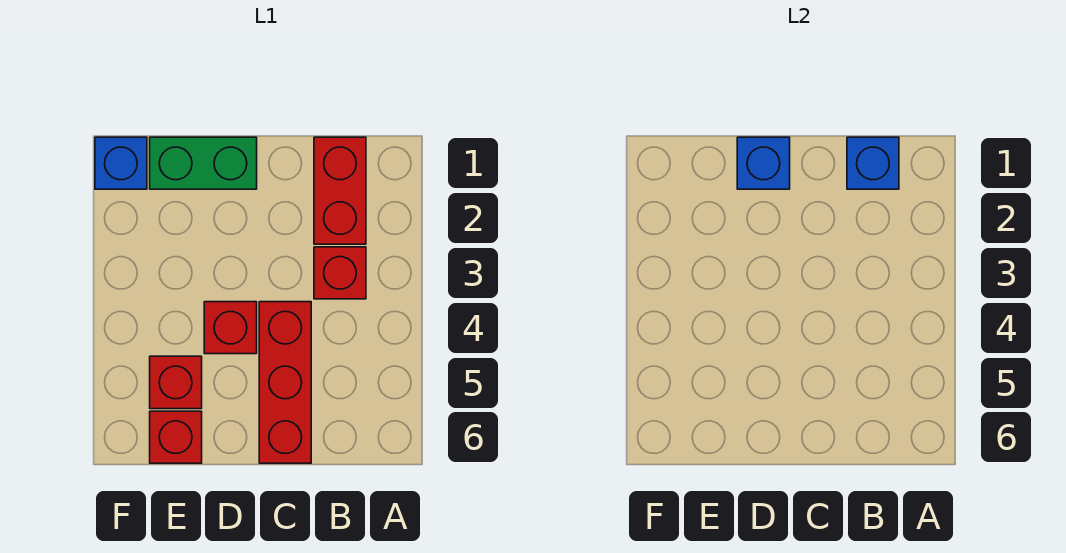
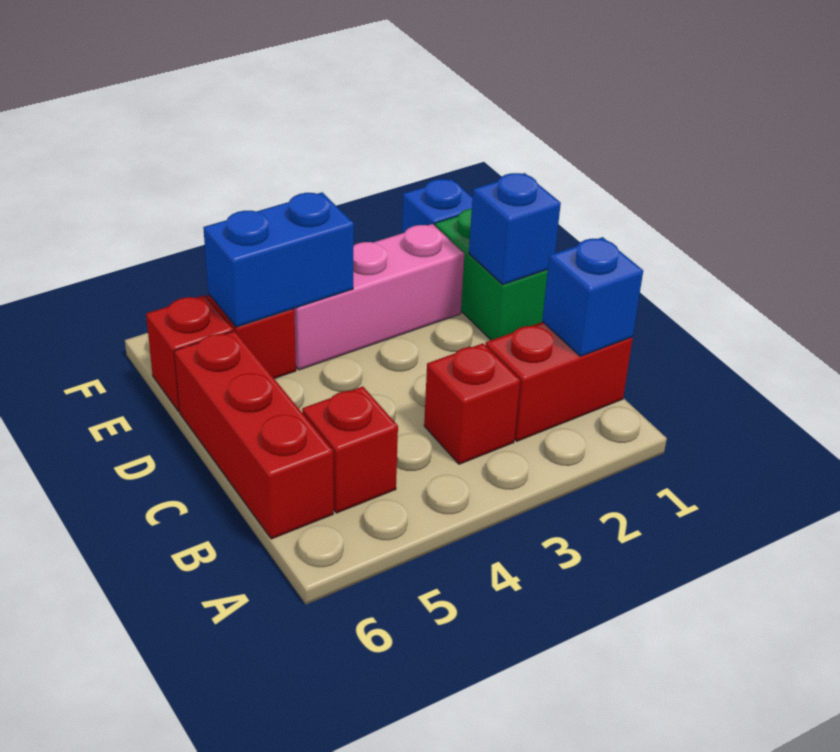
red 1x3 brick [259,302,311,463] -> red 1x3 brick turned to [174,331,333,539]
red 1x1 brick [204,302,257,354] -> red 1x1 brick moved to [302,387,398,513]
none -> pink 1x3 brick [294,224,464,370]
none -> blue 1x2 brick [203,192,354,327]

